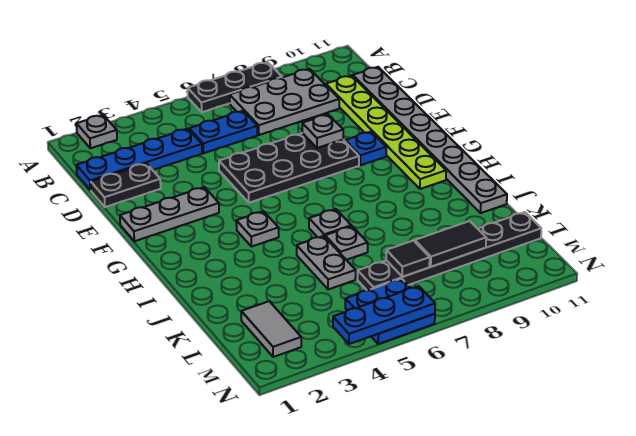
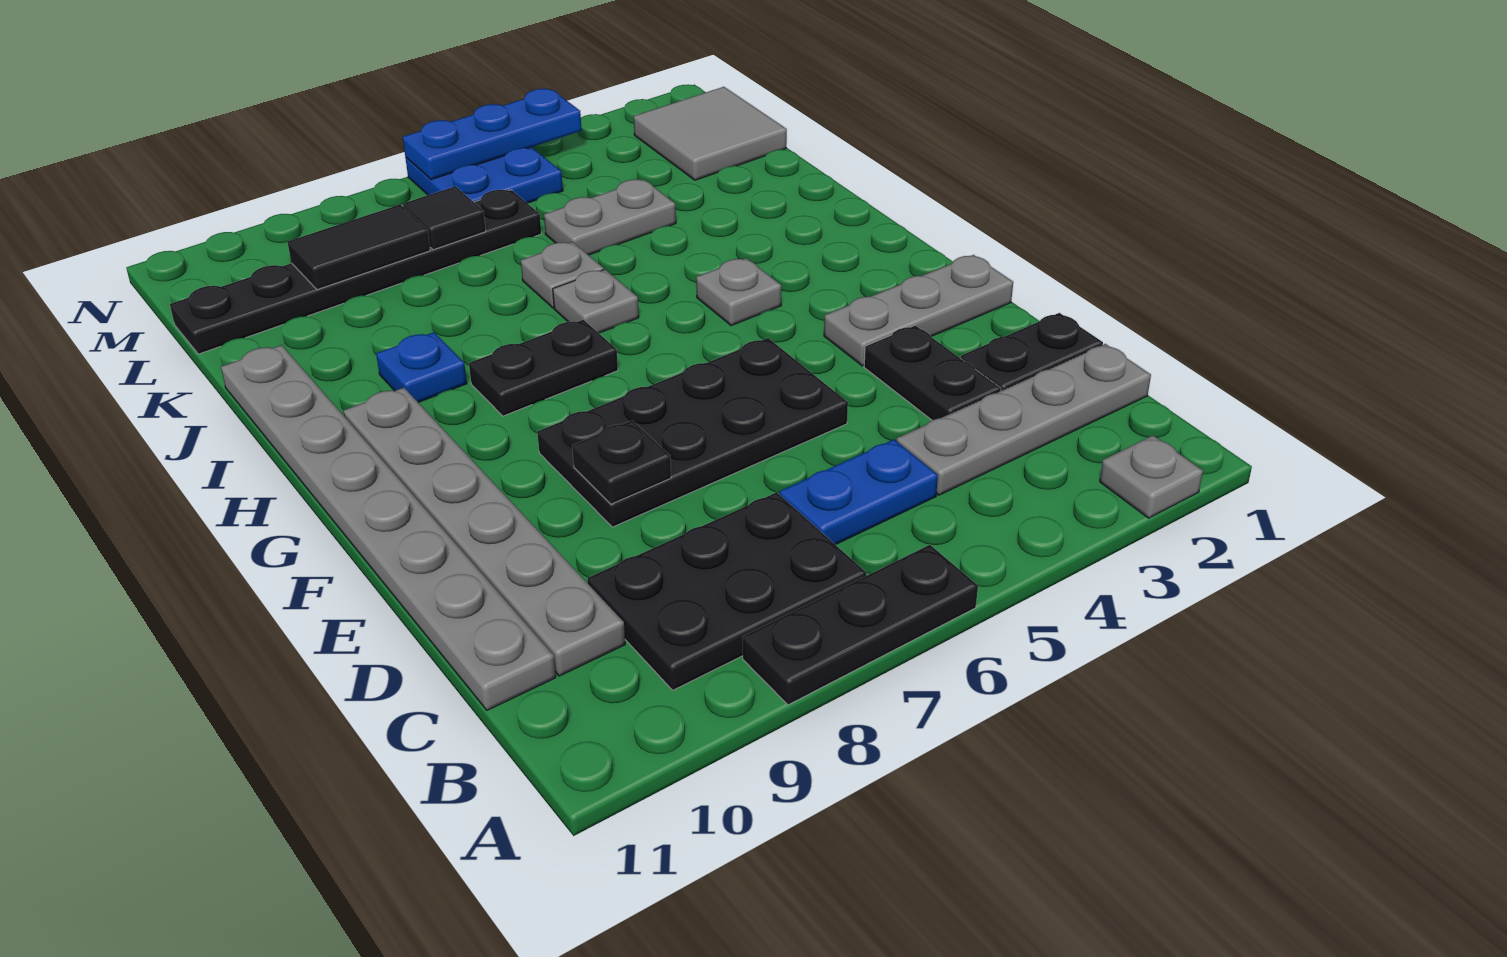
grey 2x3 plate [230,69,339,135] -> black 2x3 plate [587,492,866,690]
blue 1x4 plate [76,129,202,190] -> grey 1x4 plate [897,344,1151,495]
lime 1x6 plate [326,76,446,189] -> grey 1x6 plate [343,388,625,676]
none -> black 1x2 plate [864,325,1001,420]
grey 1x1 plate [302,114,343,148] -> black 1x1 plate [572,421,671,504]
blue 1x1 plate [345,132,386,165] -> blue 1x1 plate moved to [376,332,467,402]
none -> black 1x2 plate [469,320,618,416]
grey 1x2 plate [297,236,356,289] -> grey 1x2 plate turned to [544,179,676,255]
grey 1x2 tile [241,301,301,357] -> grey 2x2 tile [634,87,787,180]

